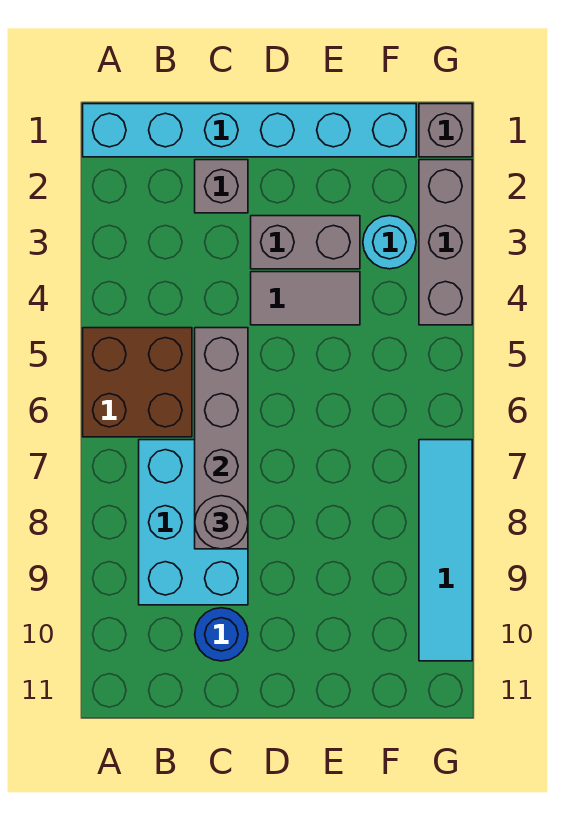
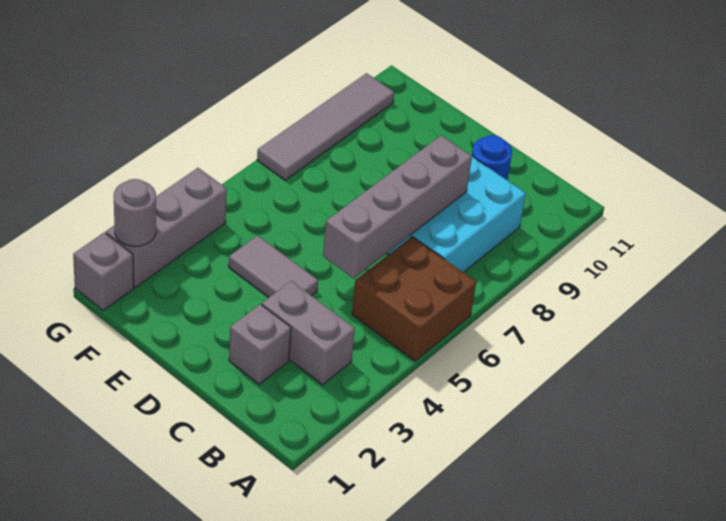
cyan 1x6 brick [83,104,416,157] -> none
grey 1x1 round brick [195,496,248,549] -> grey 1x1 round brick moved to [114,179,156,246]
grey 1x2 brick [251,216,360,269] -> grey 1x2 brick moved to [262,281,355,385]
cyan 1x1 round brick [363,216,416,269] -> none
cyan 1x4 tile [419,440,472,661] -> grey 1x4 tile [257,73,394,180]

